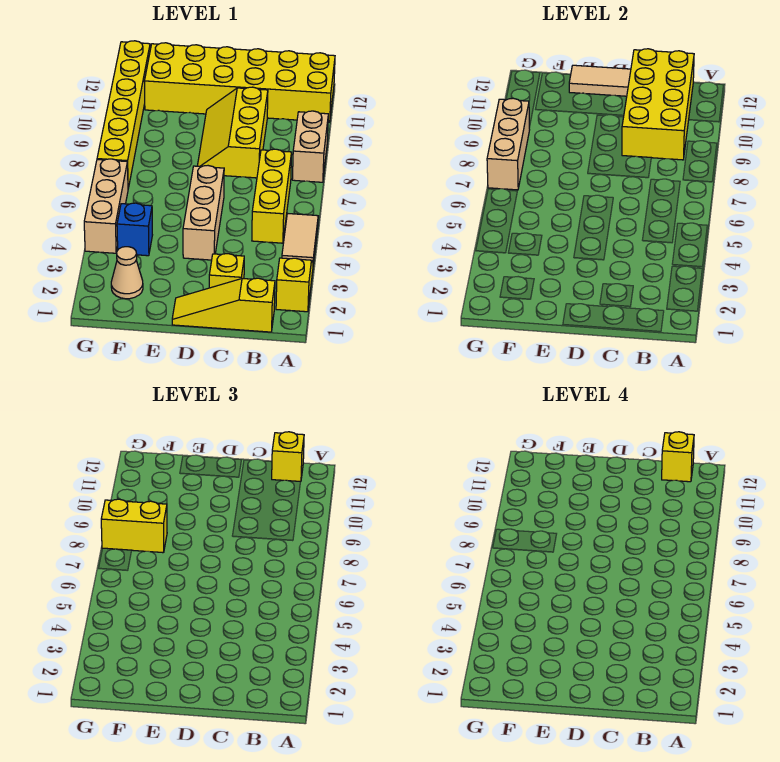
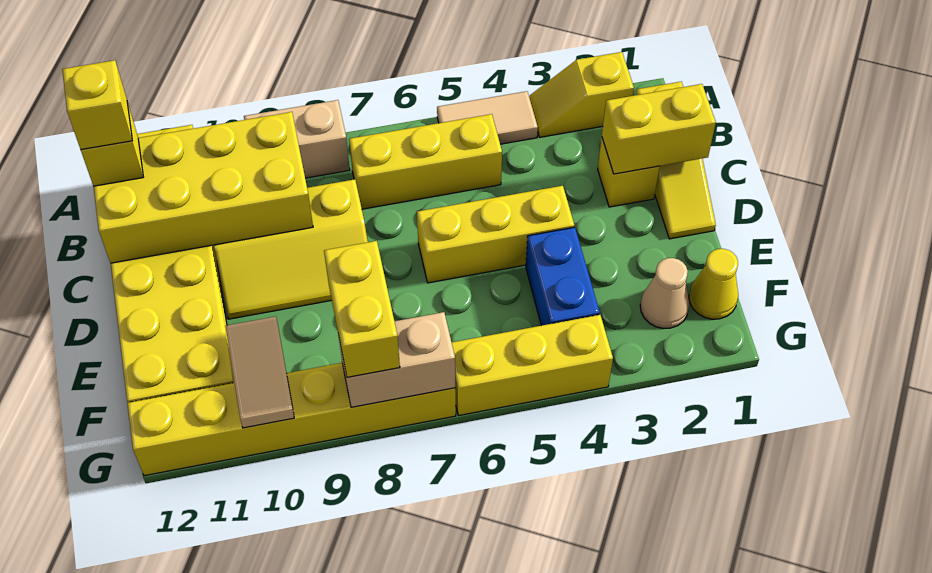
none -> yellow 1x2 brick [602,84,716,174]
tan 1x3 brick [183,166,224,260] -> yellow 1x3 brick [417,186,574,283]
tan 1x2 tile [569,65,631,96] -> tan 1x2 tile moved to [226,317,294,428]
none -> yellow 1x1 cone [689,249,738,319]
blue 1x1 brick [117,203,152,256] -> blue 1x2 brick [526,227,600,326]
tan 1x3 brick [84,159,128,253] -> yellow 1x3 brick [452,315,613,416]
tan 1x3 brick [487,98,530,190] -> tan 1x2 brick [339,312,455,407]

